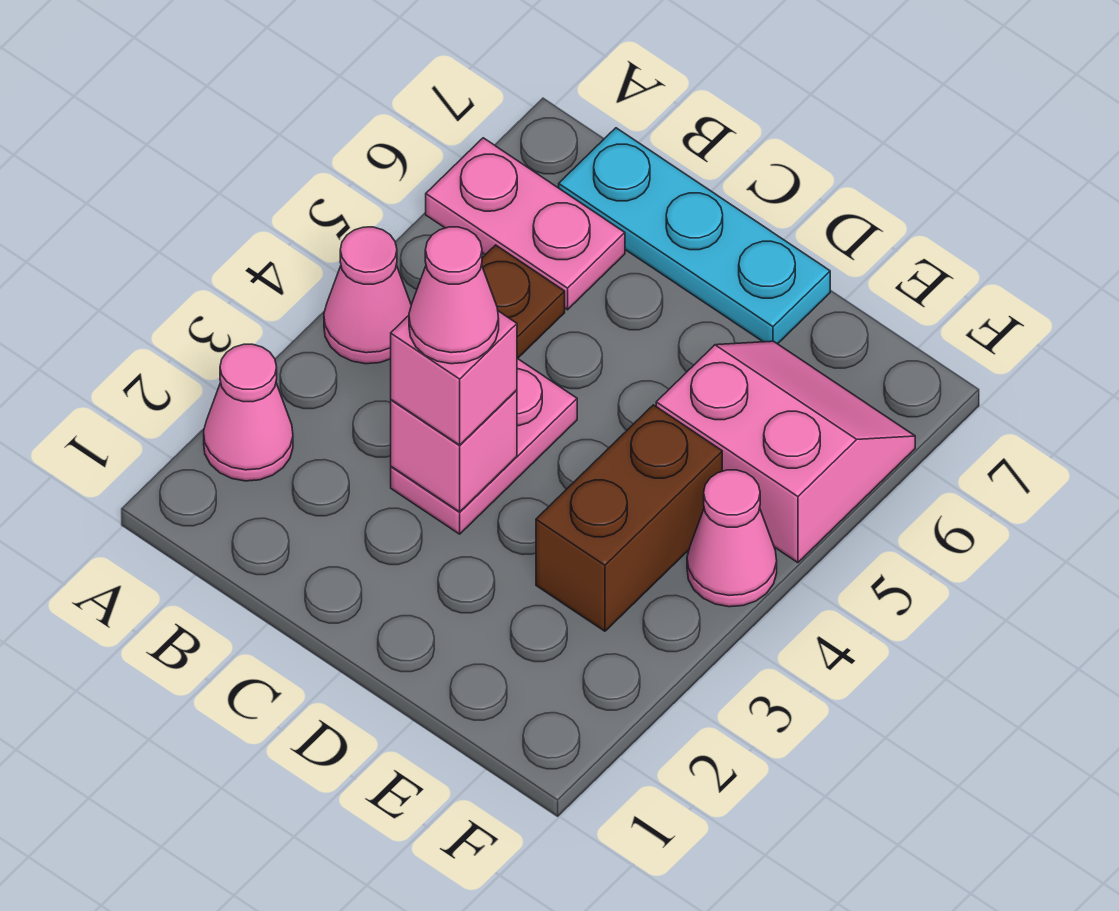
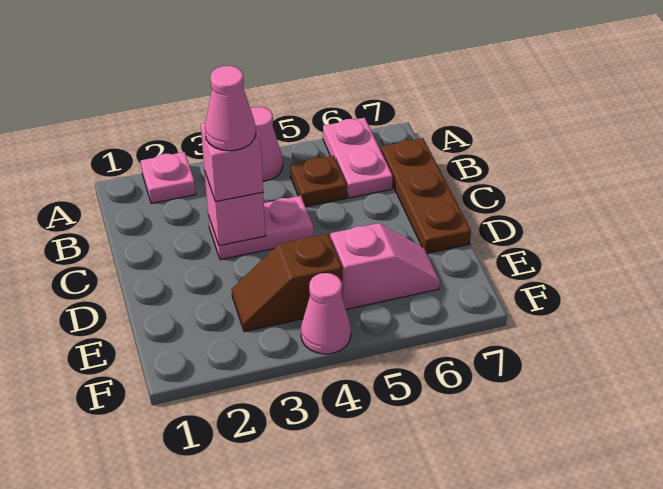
pink 1x1 cone [204,344,293,481] -> pink 1x1 plate [141,152,196,203]
cyan 1x3 plate [559,128,830,344] -> brown 1x3 plate [381,138,471,253]
brown 1x2 brick [536,405,722,631] -> brown 1x2 slope [232,234,342,332]
pink 2x2 slope [656,341,915,563] -> pink 1x2 slope [330,223,440,309]

